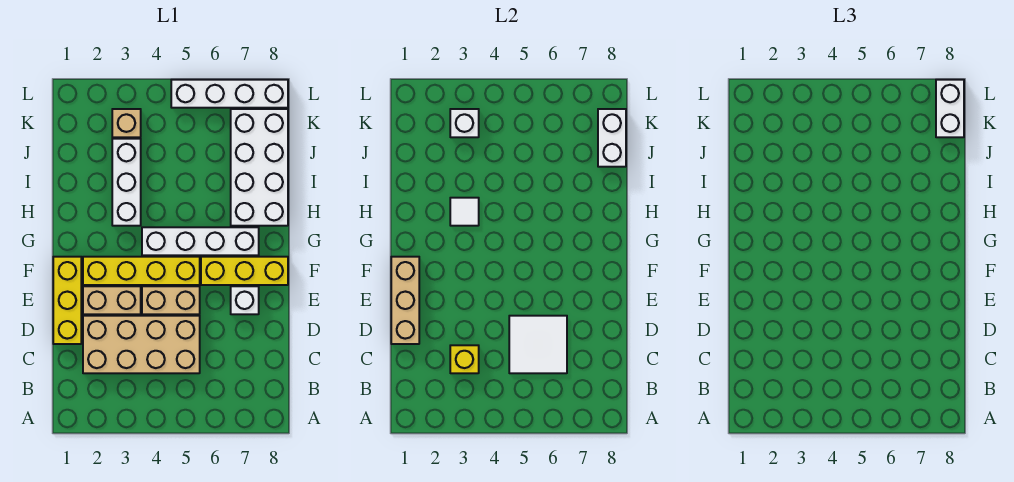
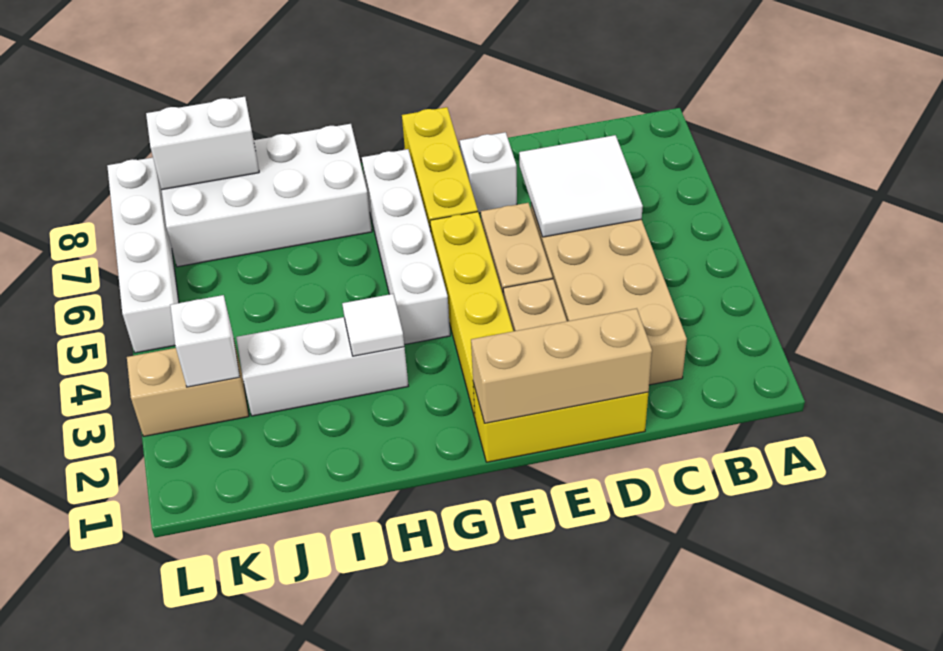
yellow 1x1 brick [450,345,479,373] -> none
tan 1x1 brick [112,109,141,137] -> tan 1x2 brick [127,342,249,436]
white 1x2 brick [936,80,964,137] -> none

